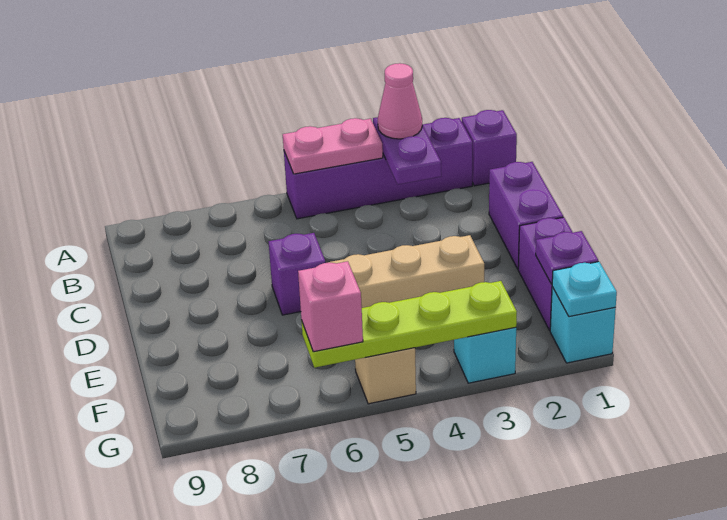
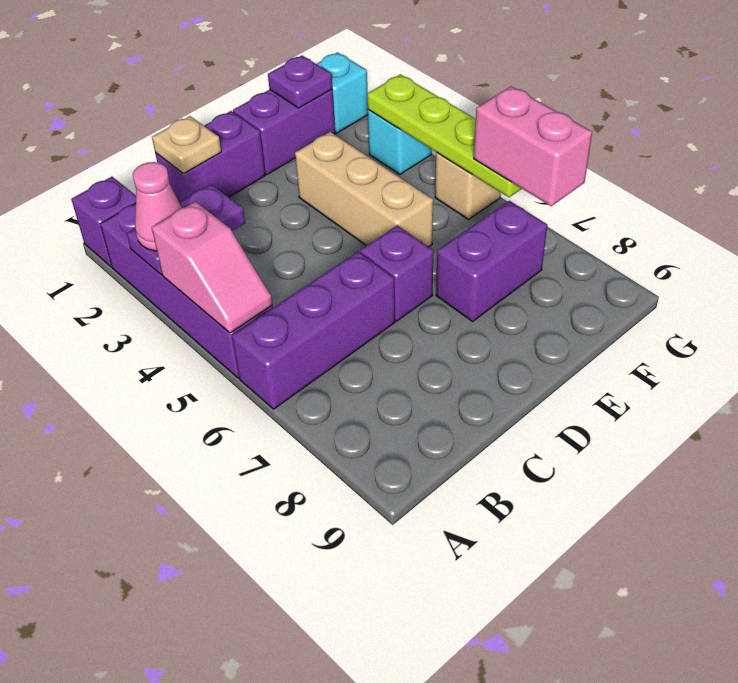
pink 1x2 plate [283,118,383,174] -> pink 1x2 slope [152,202,272,333]
none -> purple 1x3 brick [232,252,395,409]
none -> tan 1x1 plate [152,116,221,173]
none -> purple 1x2 brick [436,201,547,322]
cyan 1x1 plate [552,262,617,317] -> none
pink 1x1 brick [298,261,363,352] -> pink 1x2 brick [474,86,592,206]

